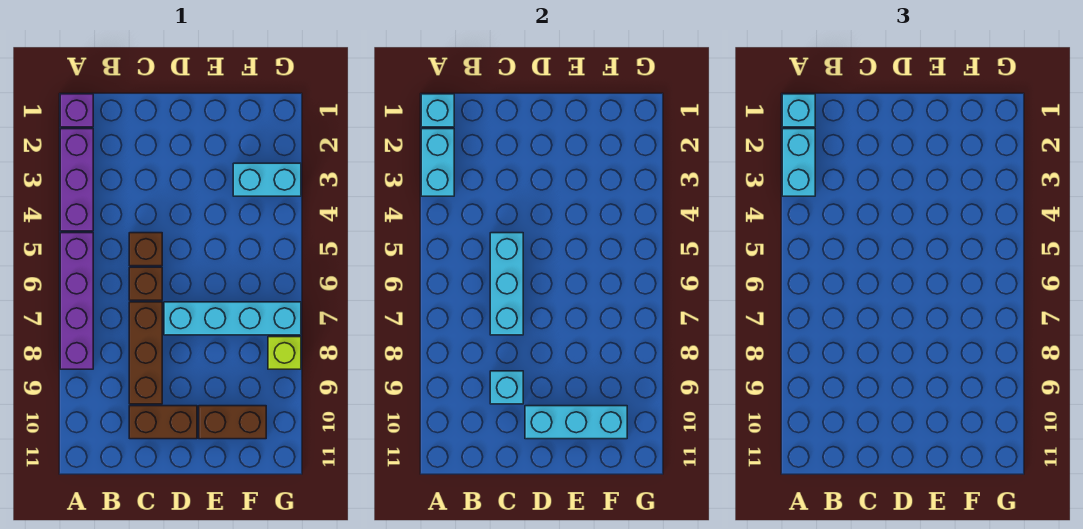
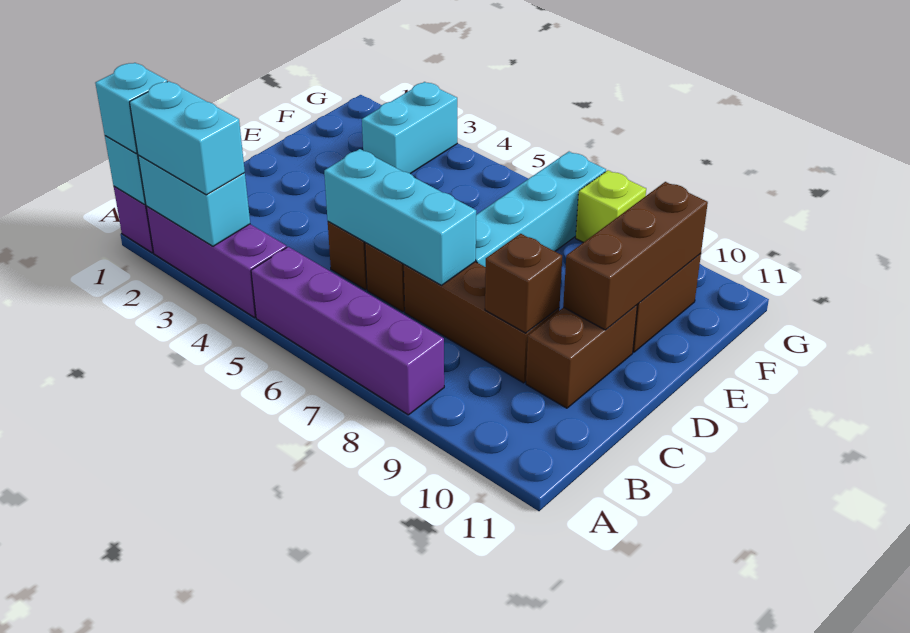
cyan 1x1 brick [490,371,523,404] -> brown 1x1 brick [485,234,562,333]
cyan 1x3 brick [525,406,627,439] -> brown 1x3 brick [563,182,708,330]

